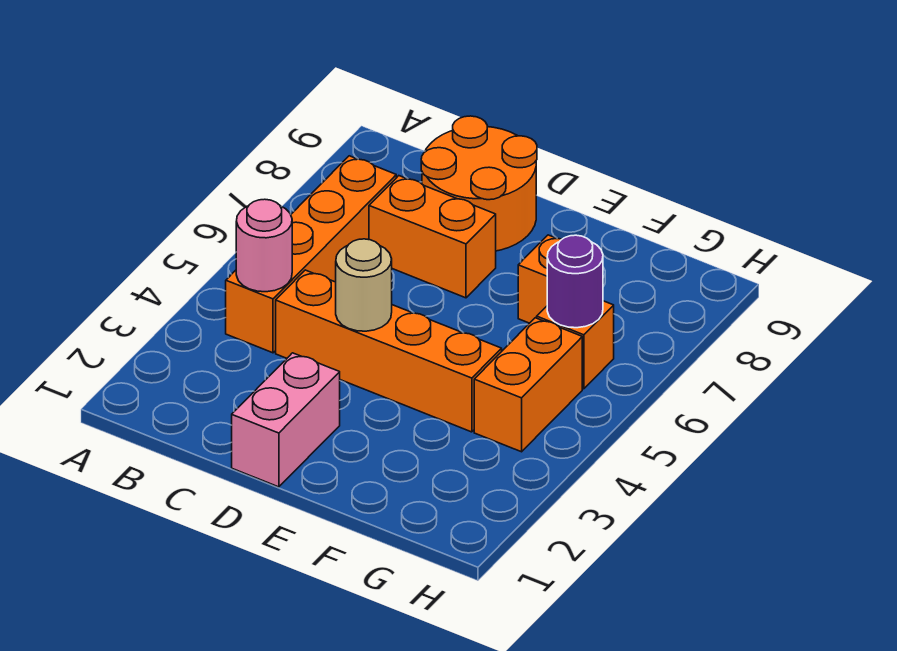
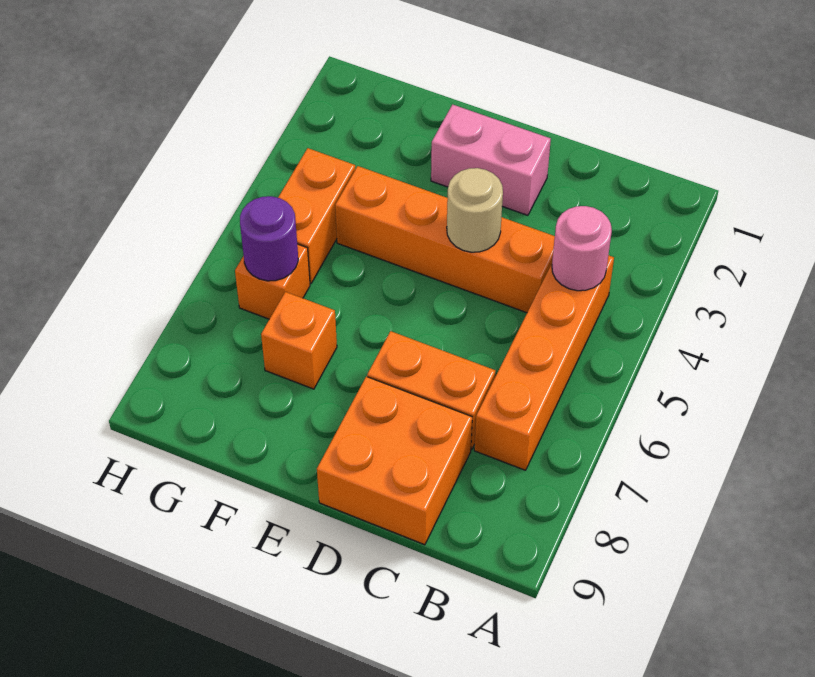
orange 2x2 round brick [421,116,537,251] -> orange 2x2 brick [317,376,472,545]
pink 1x2 brick [232,353,340,487] -> pink 1x2 brick turned to [431,105,551,215]

